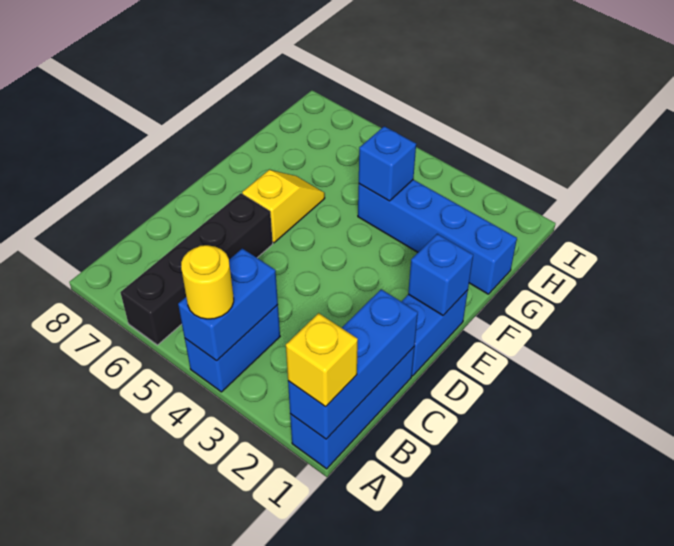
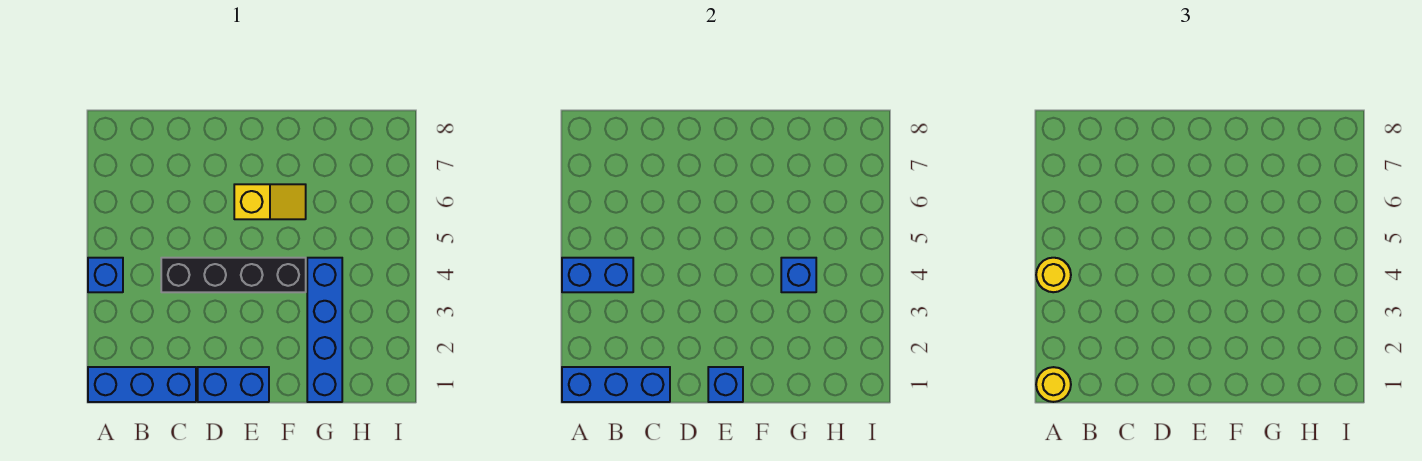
yellow 1x1 brick [286,313,358,407] -> yellow 1x1 round brick [1036,367,1071,402]
blue 1x2 brick [185,305,280,392] -> blue 1x1 brick [88,258,123,292]
black 1x4 brick [120,193,273,345] -> black 1x4 brick moved to [161,258,306,292]

